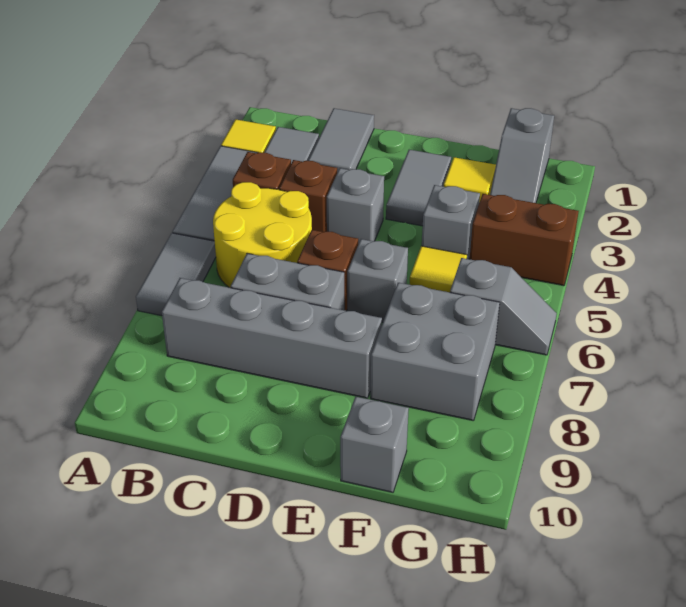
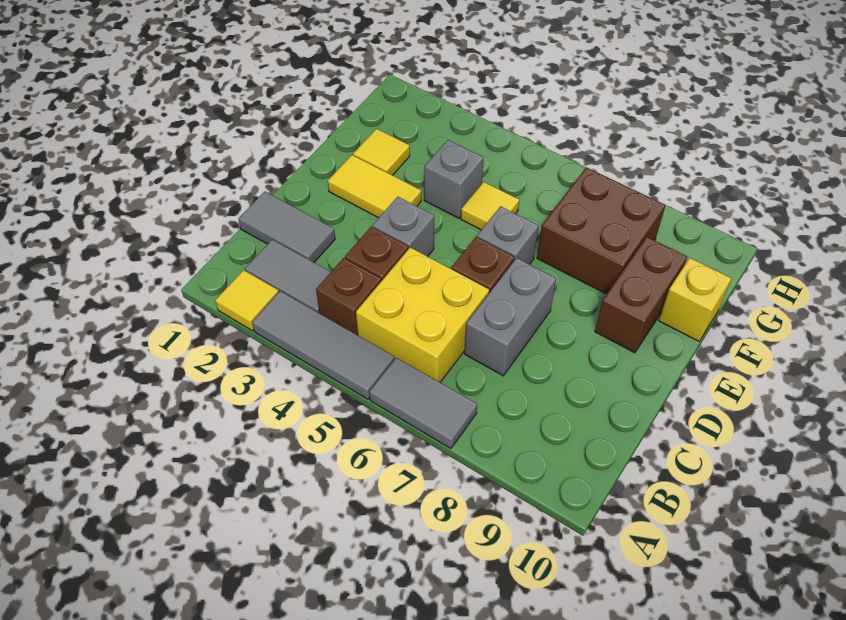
yellow 2x2 round brick [213,182,312,288] -> yellow 2x2 brick [356,247,489,382]
grey 1x4 brick [162,278,382,398] -> none
grey 1x2 tile [386,150,451,226] -> yellow 1x2 tile [328,155,421,218]
grey 2x2 brick [370,283,500,421] -> brown 2x2 brick [537,167,665,294]
grey 1x1 brick [340,397,409,492] -> yellow 1x1 brick [659,258,732,341]
grey 1x2 slope [490,108,554,203] -> none
brown 1x2 brick [470,194,579,286] -> brown 1x2 brick moved to [595,237,687,353]
grey 1x2 slope [450,258,557,355] -> none

